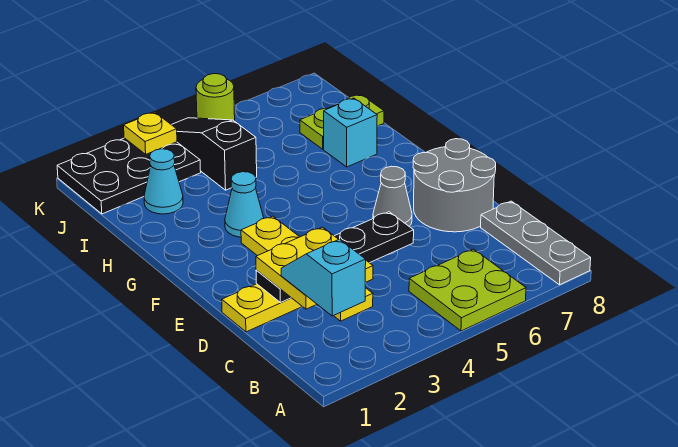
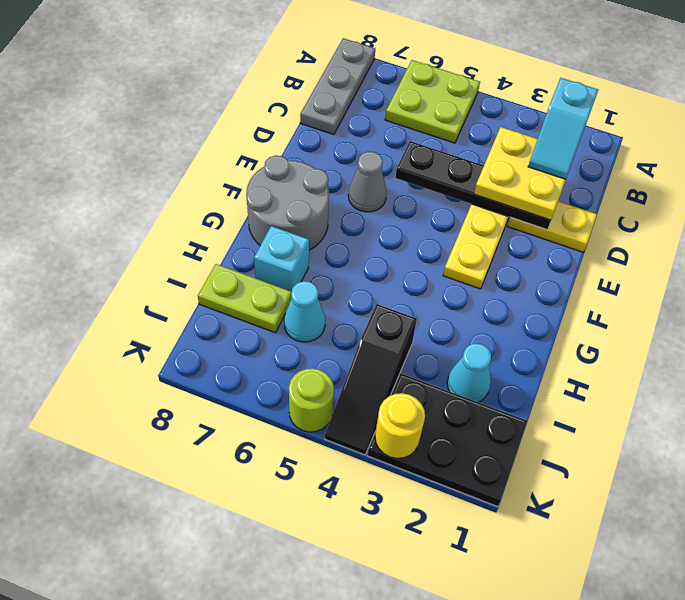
grey 2x2 round brick [413,139,496,232] -> grey 2x2 round brick moved to [246,155,329,250]
cyan 1x1 cone [225,172,264,237] -> cyan 1x1 cone moved to [284,281,325,342]
yellow 1x1 plate [124,112,177,154] -> yellow 1x1 round brick [375,393,425,458]

